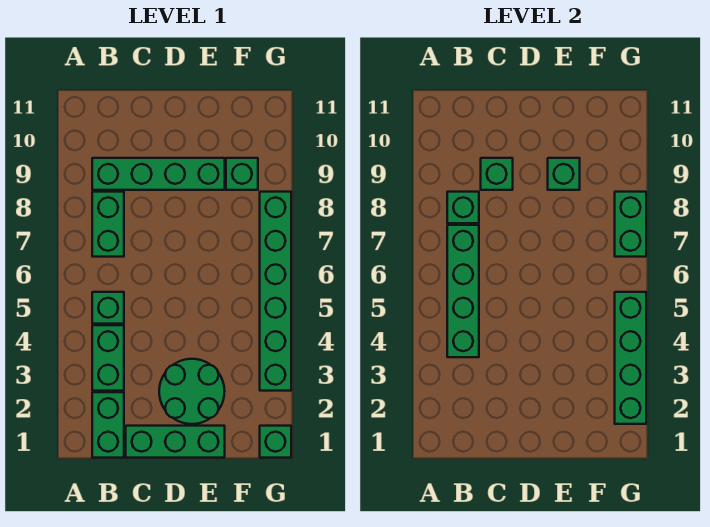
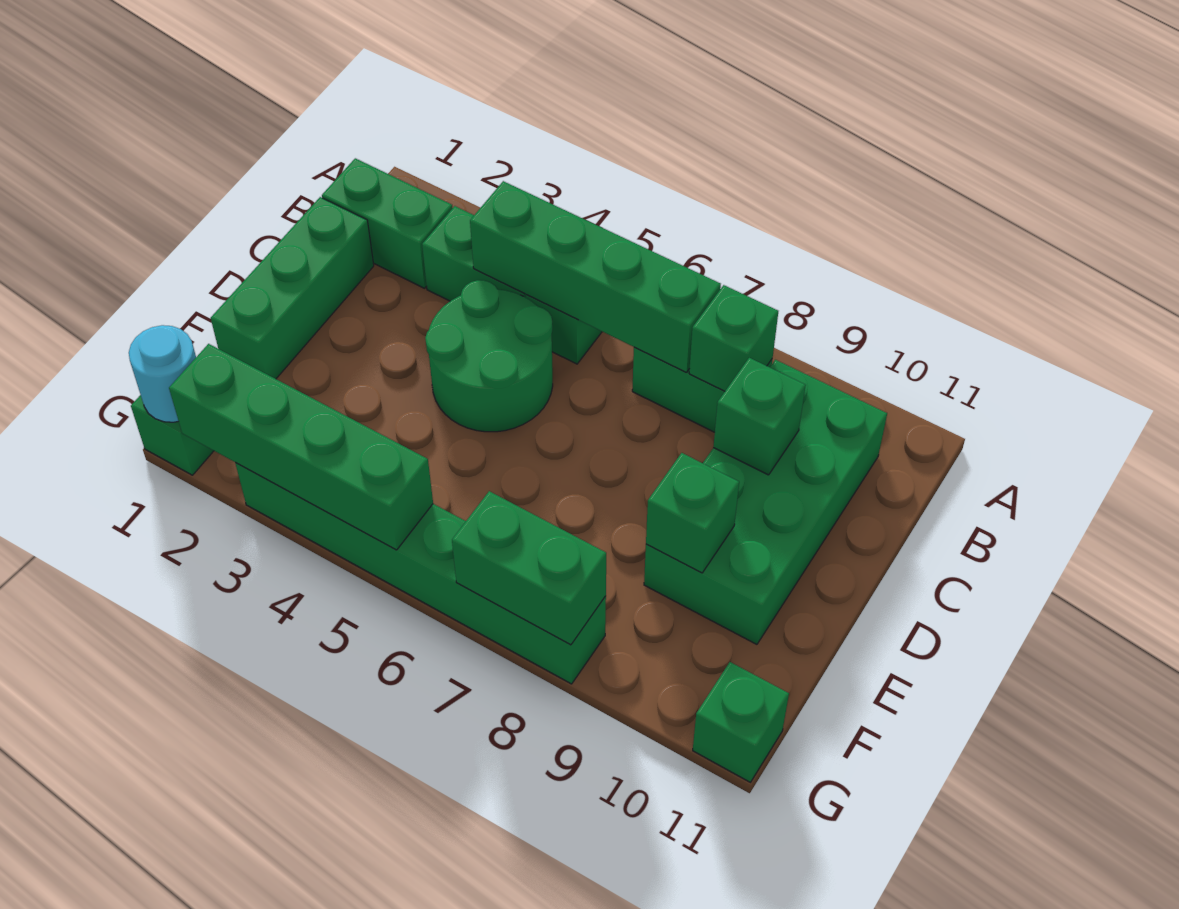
green 1x4 brick [92,158,225,190] -> green 2x4 brick [644,360,887,644]
green 2x2 round brick [159,359,225,424] -> green 2x2 round brick moved to [425,280,553,432]
green 1x1 brick [226,158,258,190] -> green 1x1 brick moved to [693,662,789,782]
none -> cyan 1x1 round brick [129,325,196,422]

